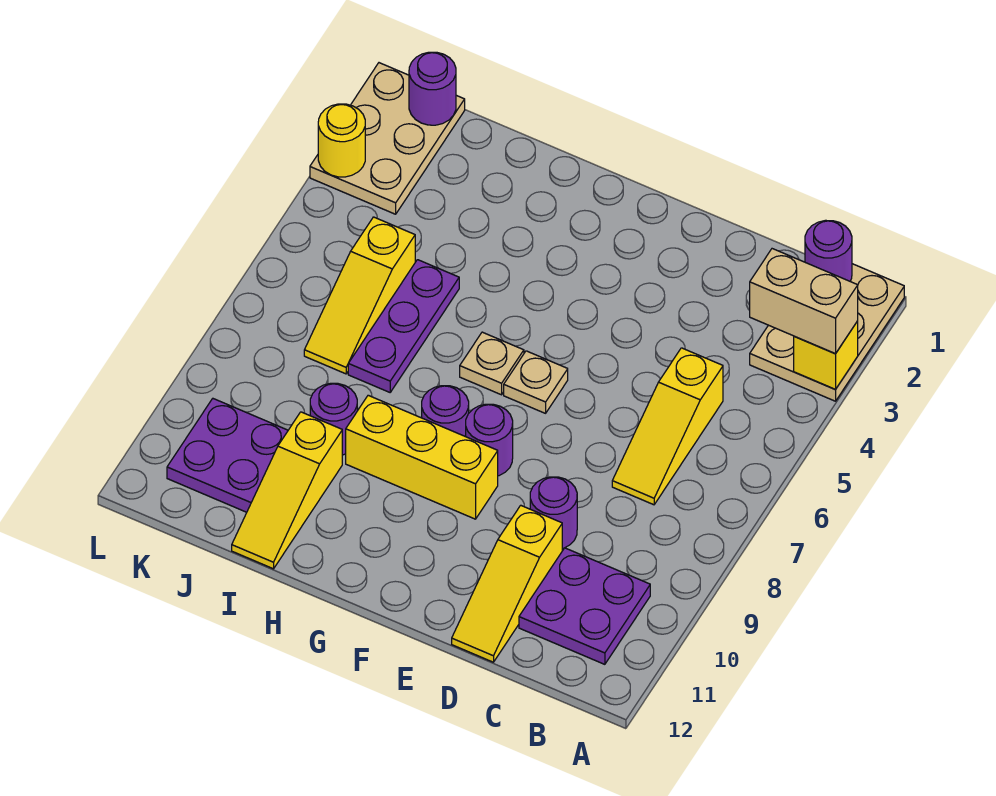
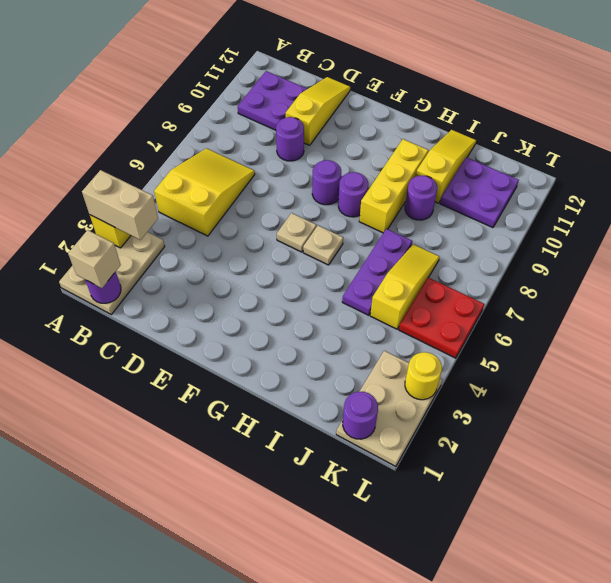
none -> tan 1x1 brick [68,230,121,288]
yellow 1x3 slope [612,348,723,505] -> yellow 2x3 slope [154,148,255,236]
yellow 1x3 brick [346,395,498,519] -> yellow 1x3 brick turned to [359,139,428,233]
none -> red 2x2 plate [399,277,484,358]

